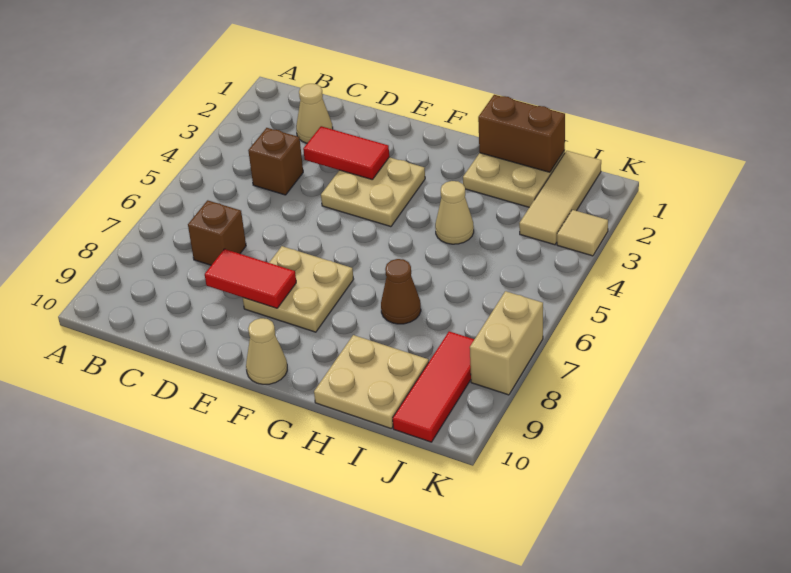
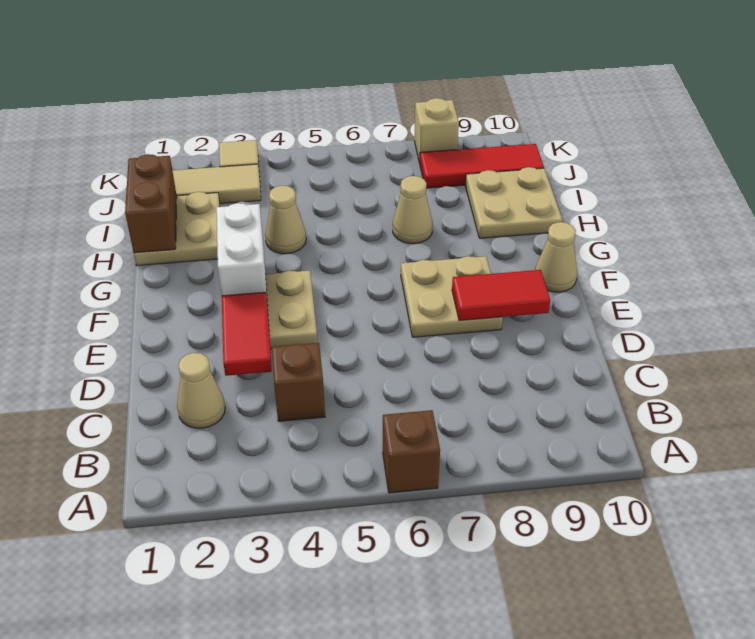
brown 1x1 brick [188,200,246,265] -> brown 1x1 brick moved to [383,410,440,493]
red 1x2 tile [205,249,296,308] -> red 1x2 tile turned to [452,270,550,321]
none -> white 1x2 brick [216,203,267,296]
brown 1x1 cone [381,259,421,324] -> tan 1x1 cone [393,176,433,244]
tan 1x2 brick [470,291,543,395] -> tan 1x1 brick [414,98,459,163]

